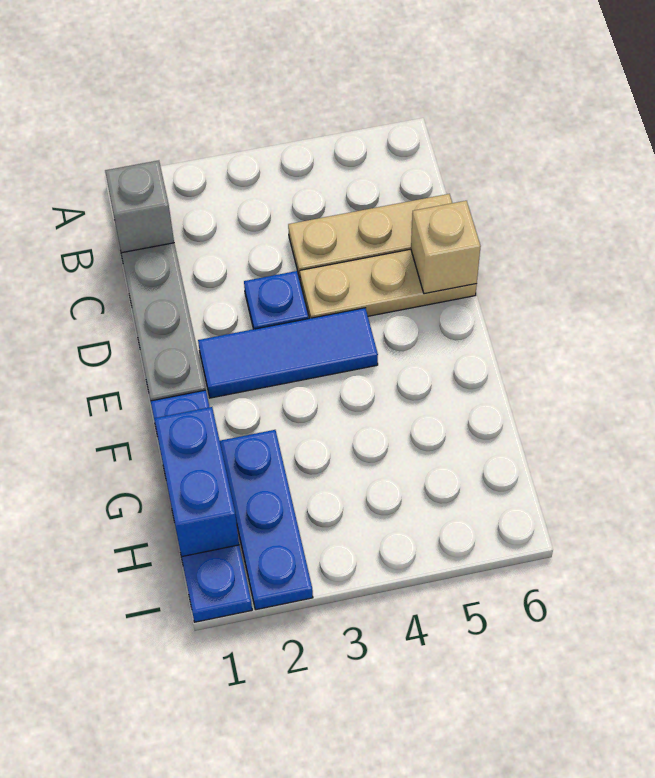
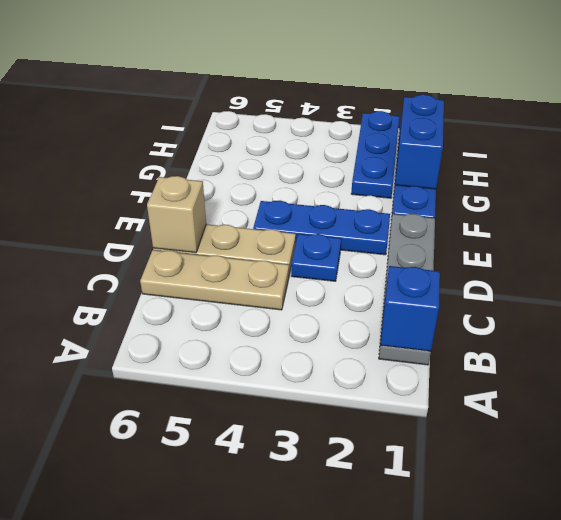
grey 1x1 brick [105,160,174,253] -> blue 1x1 brick [380,266,440,351]
blue 1x3 tile [198,308,378,398] -> blue 1x3 plate [253,201,390,255]

